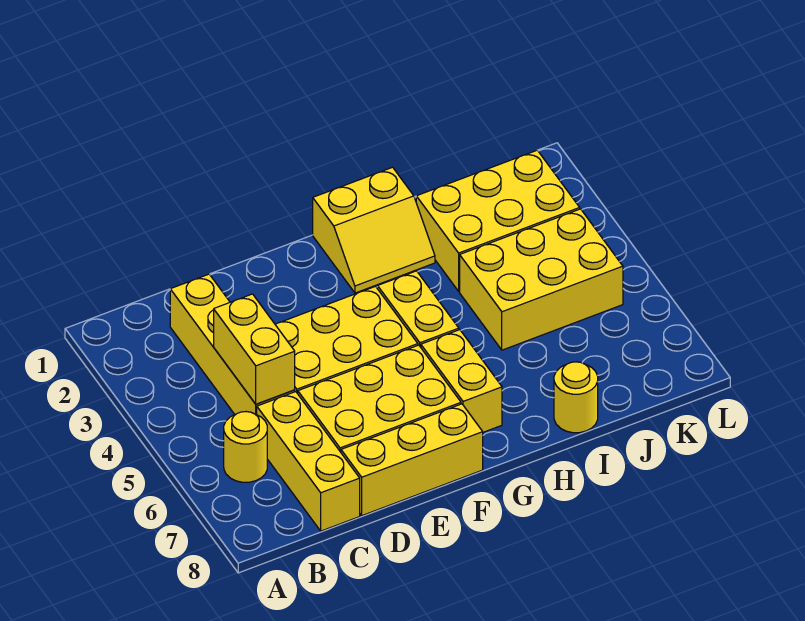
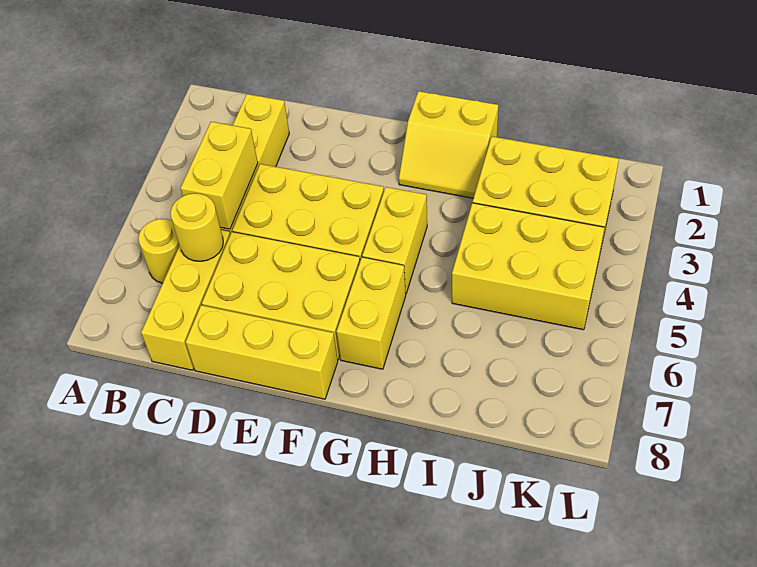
yellow 1x1 round brick [554,362,598,433] -> yellow 1x1 round brick moved to [171,193,223,261]

